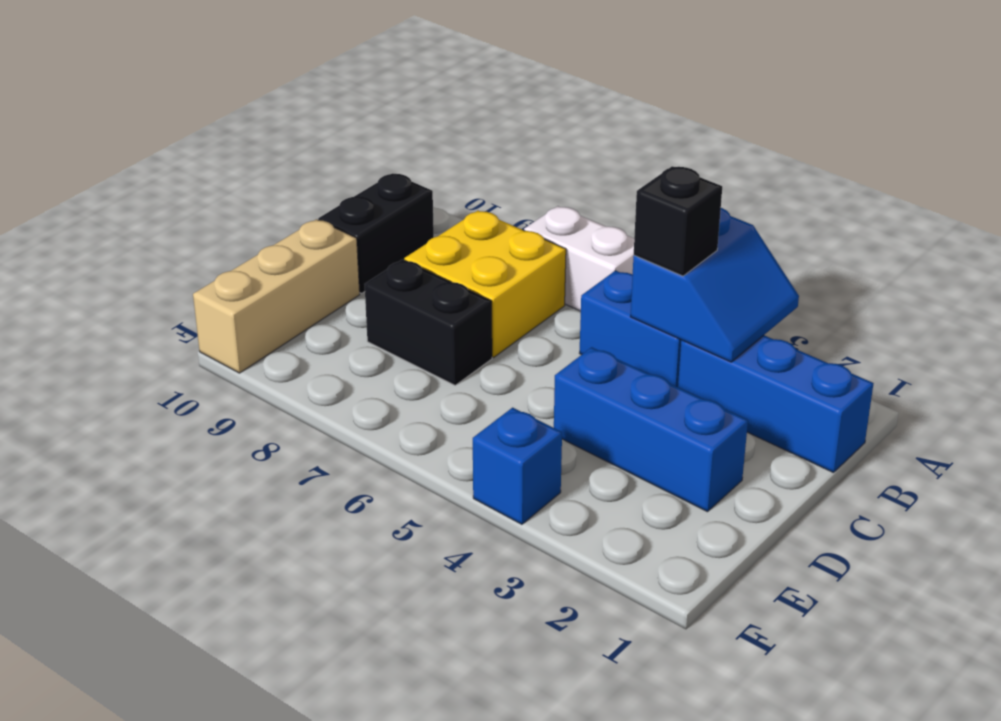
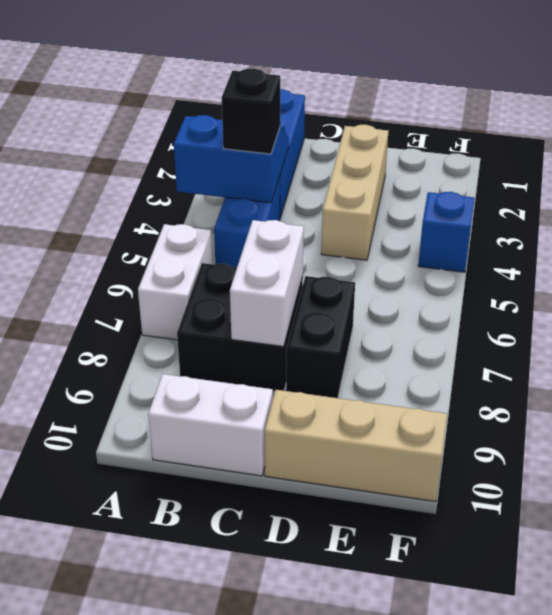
yellow 2x2 brick [404,211,566,357] -> black 2x2 brick [177,263,303,392]
black 1x2 brick [318,173,434,293] -> white 1x2 brick [148,374,273,476]
none -> white 1x2 brick [230,220,304,347]
blue 1x3 brick [554,347,748,512] -> tan 1x3 brick [321,125,388,260]

